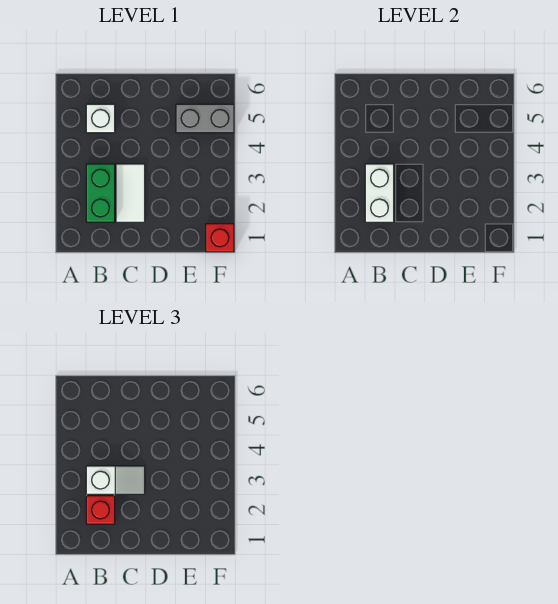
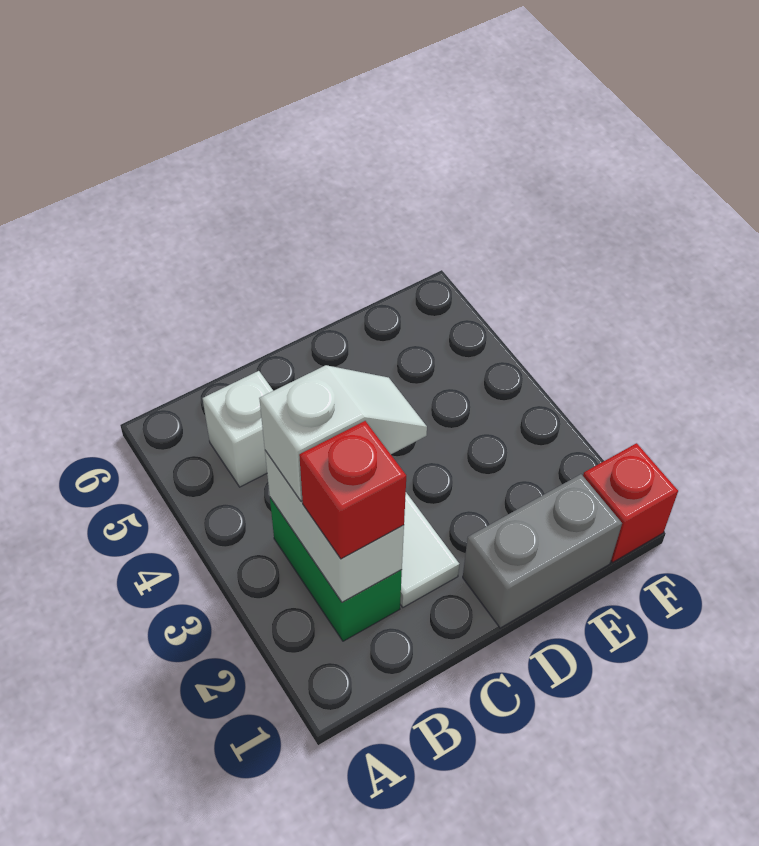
grey 1x2 brick [176,104,234,133] -> grey 1x2 brick moved to [463,474,622,628]

